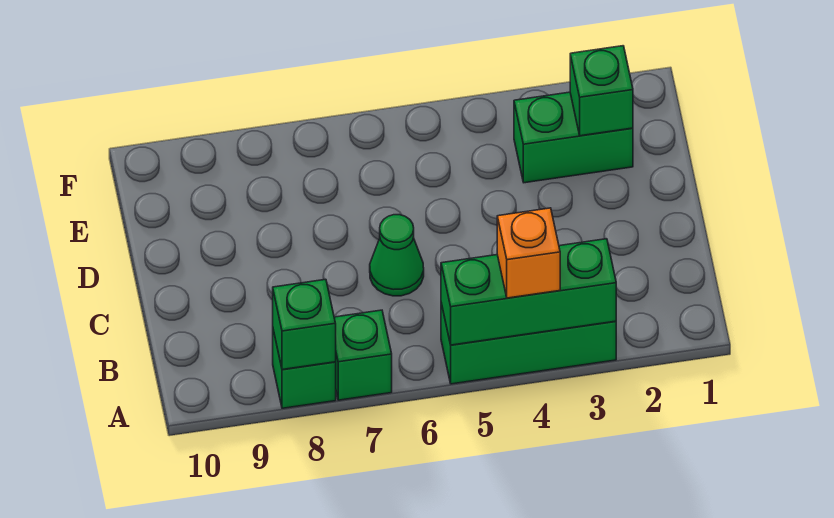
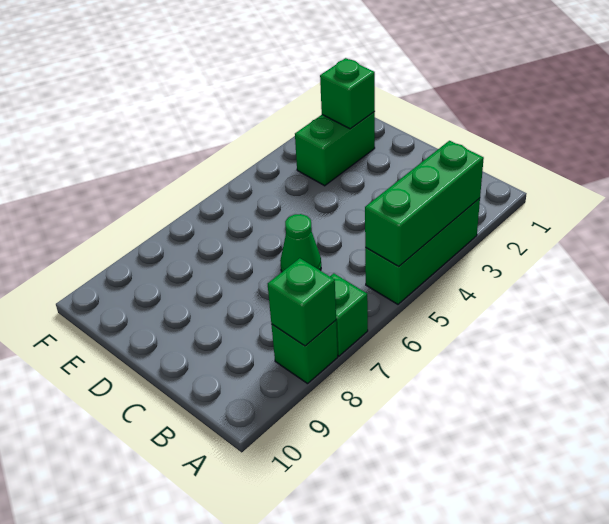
orange 1x1 brick [497,208,560,298] -> none

